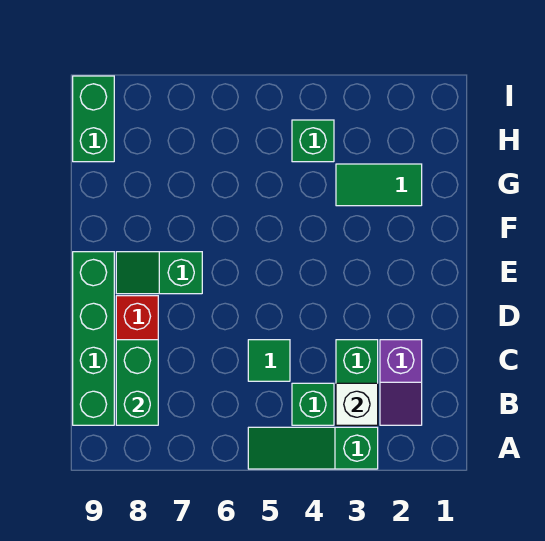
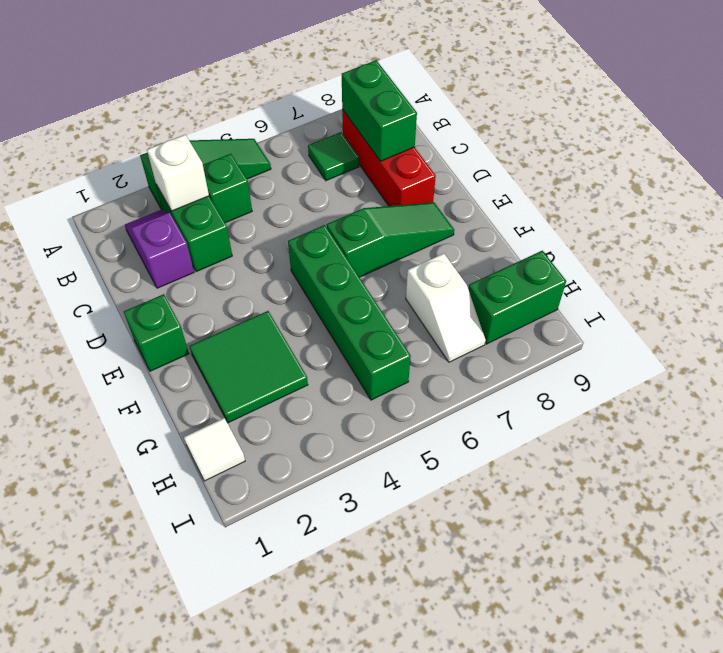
green 1x4 brick [73,252,114,425] -> green 1x4 brick moved to [288,225,411,400]
green 1x1 tile [248,340,290,381] -> green 1x1 tile moved to [308,132,359,181]
green 1x2 slope [116,252,202,294] -> green 1x3 slope [327,202,454,277]
green 1x2 tile [336,164,422,206] -> green 2x2 tile [189,311,308,423]
none -> white 1x2 slope [406,253,486,362]
none -> white 1x1 tile [184,418,245,481]
green 1x1 brick [292,120,334,162] -> green 1x1 brick moved to [124,294,189,371]
green 1x2 brick [73,76,114,162] -> green 1x2 brick turned to [468,251,566,344]

